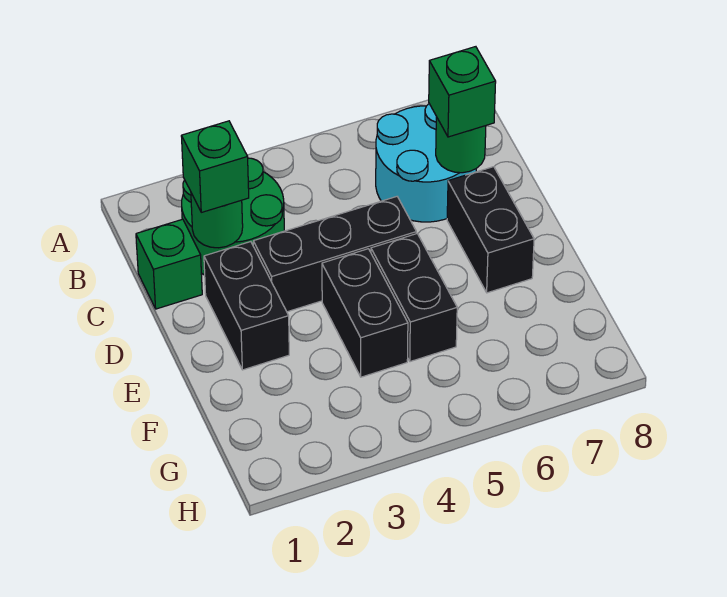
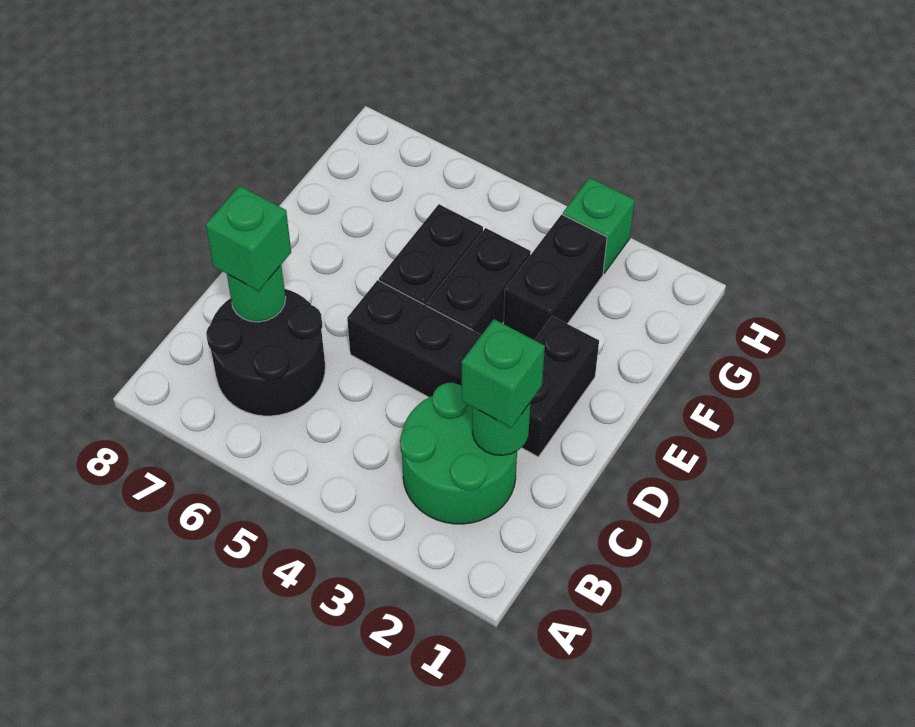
cyan 2x2 round brick [376,104,476,222] -> black 2x2 round brick [206,289,325,416]
green 1x1 brick [136,219,202,309] -> green 1x1 brick moved to [563,178,635,273]
black 1x2 brick [447,167,534,293] -> black 1x2 brick moved to [504,214,607,340]

